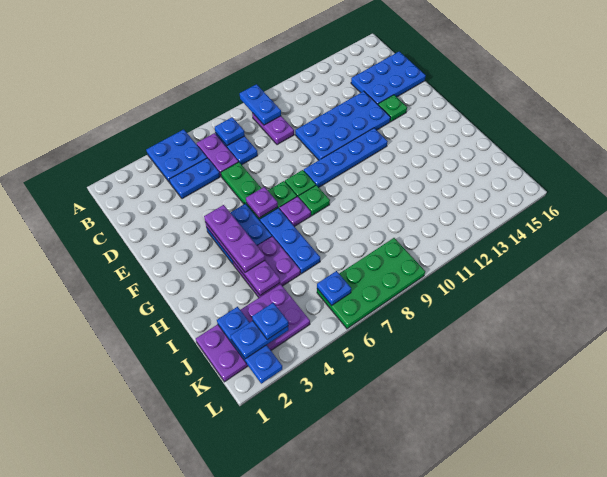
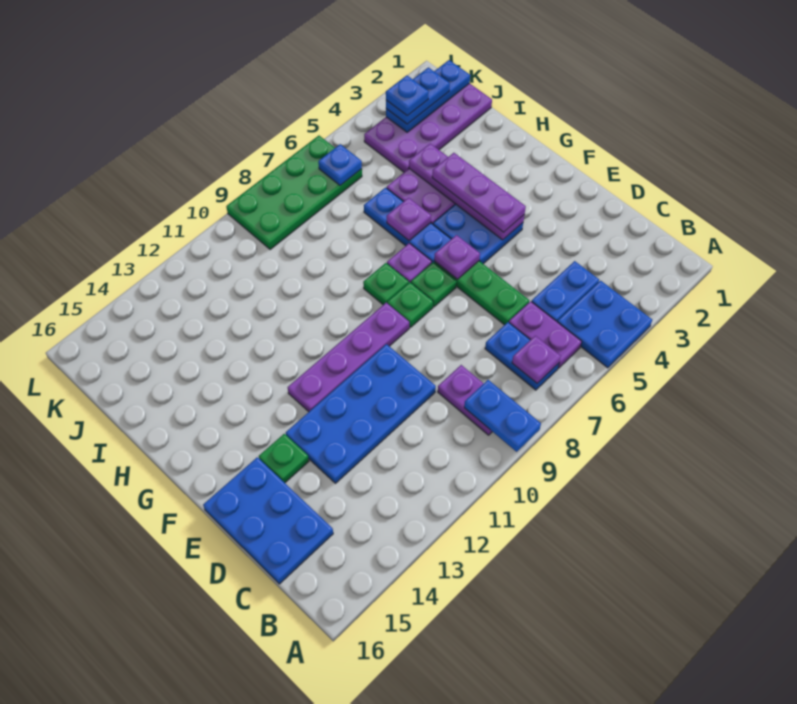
blue 1x1 plate [215,117,245,146] -> purple 1x1 plate [512,336,561,383]
blue 2x3 plate [351,51,426,104] -> blue 2x3 plate turned to [203,457,333,584]
blue 1x4 plate [304,128,388,187] -> purple 1x4 plate [288,303,409,412]
none -> purple 1x1 plate [387,198,431,241]
blue 1x3 plate [217,307,282,384] -> blue 1x3 plate turned to [386,60,470,132]

